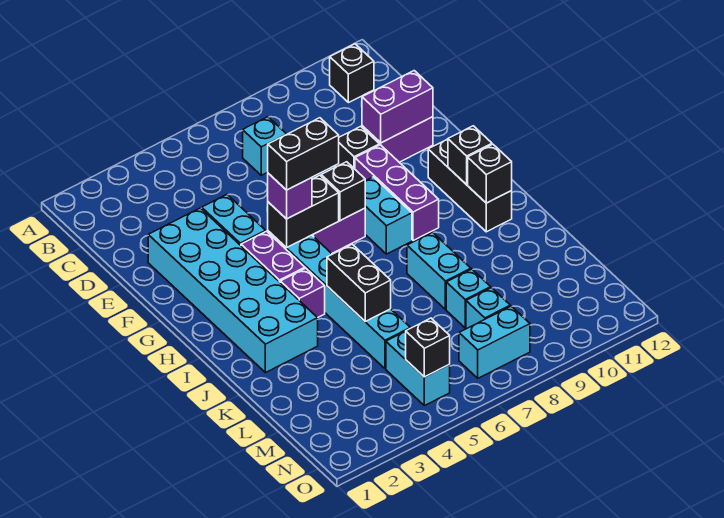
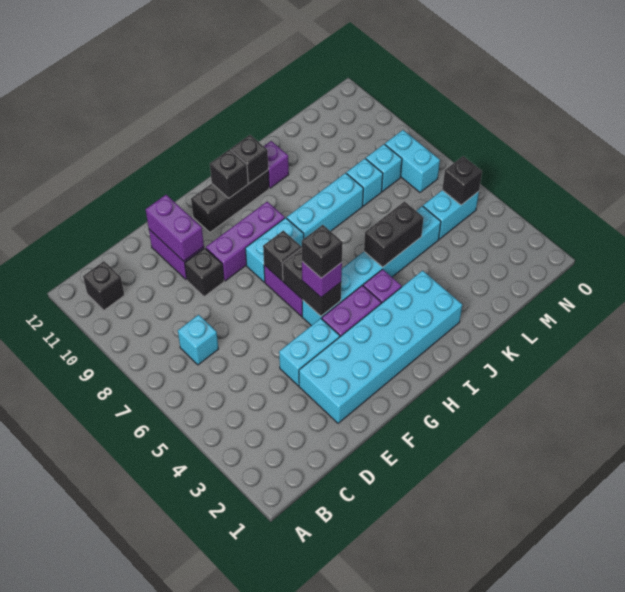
black 1x2 brick [268,118,339,190] -> black 1x1 brick [302,225,343,278]
cyan 1x2 brick [407,232,471,310] -> cyan 1x3 brick [287,173,363,238]
none -> purple 1x1 brick [264,141,289,188]

